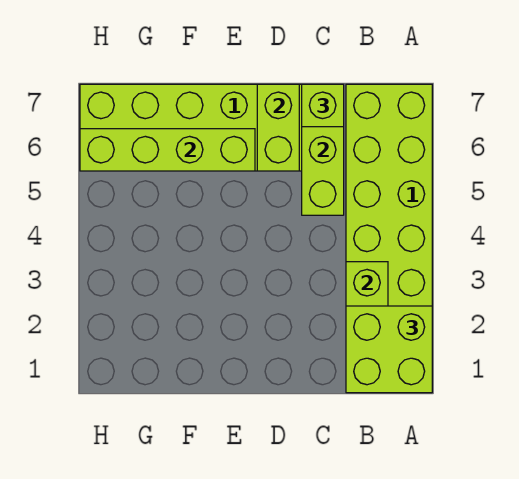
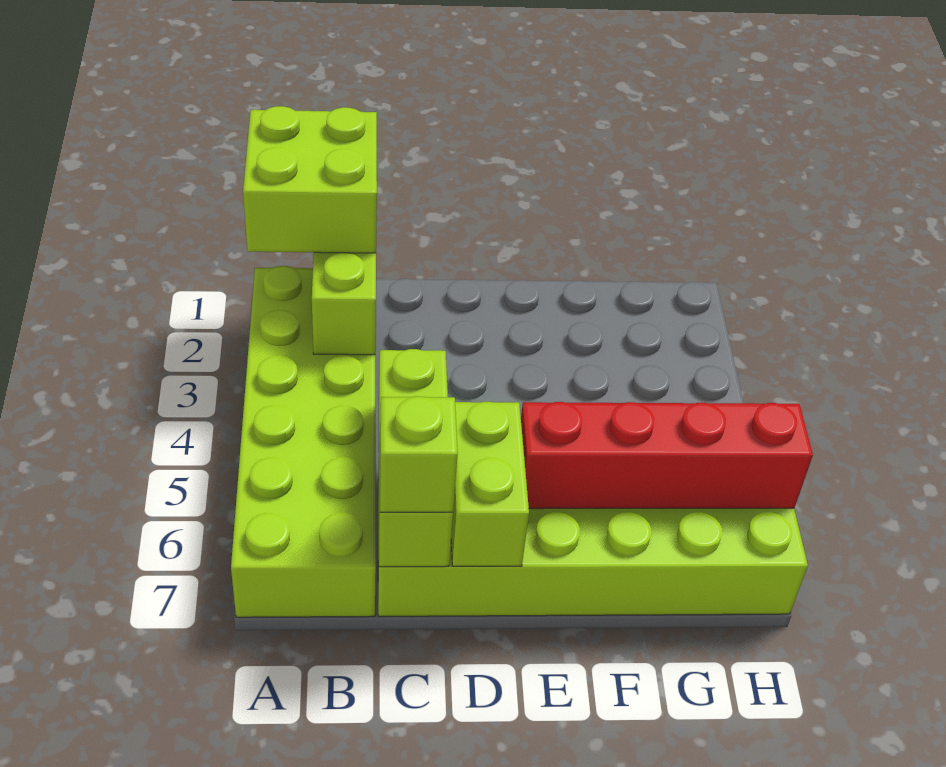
lime 1x4 brick [80,129,255,171] -> red 1x4 brick [521,402,813,509]

